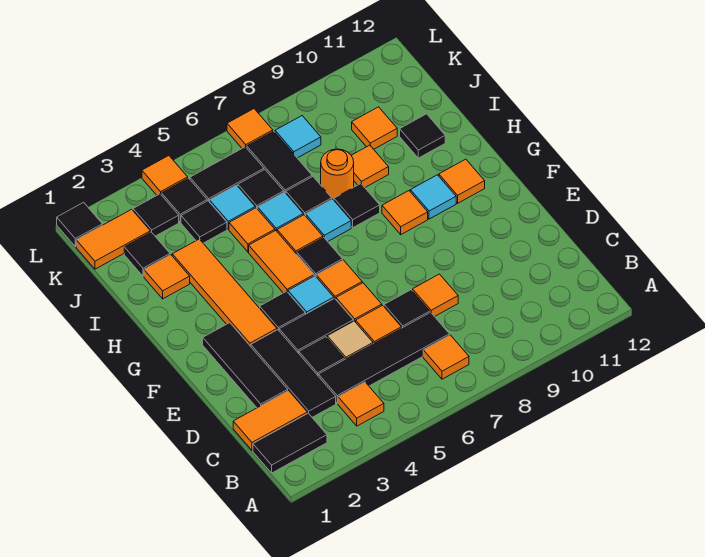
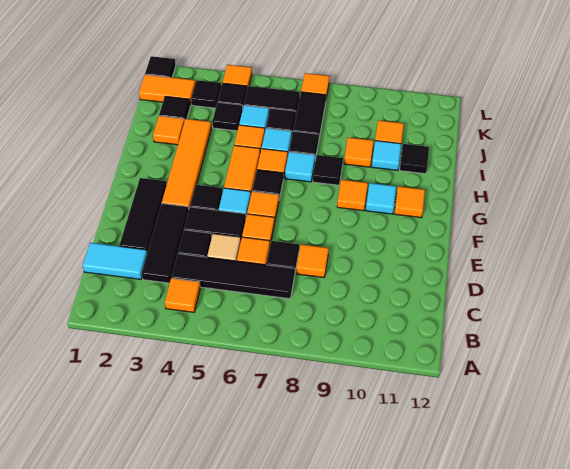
black 1x2 tile [253,413,327,473] -> none
orange 1x1 tile [423,335,469,379] -> none
orange 1x2 tile [233,391,307,450] -> cyan 1x2 tile [83,243,147,279]
orange 1x1 round brick [321,149,354,200] -> none
cyan 1x1 tile [275,116,321,158] -> cyan 1x1 tile moved to [372,141,401,170]

